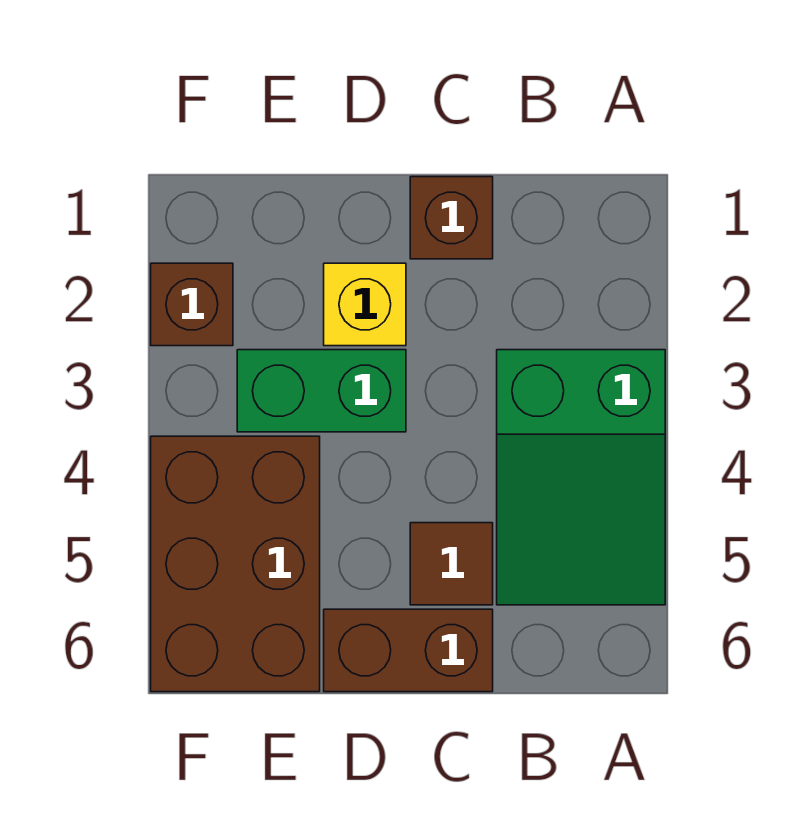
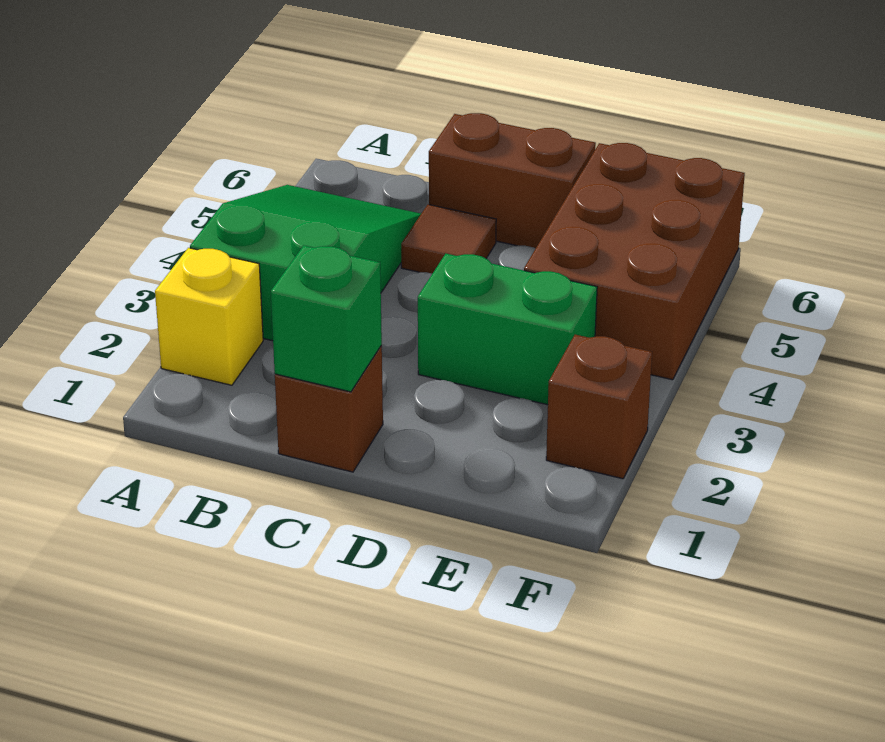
none -> green 1x1 brick [271,245,382,392]
yellow 1x1 brick [324,263,406,346] -> yellow 1x1 brick moved to [155,248,263,385]

